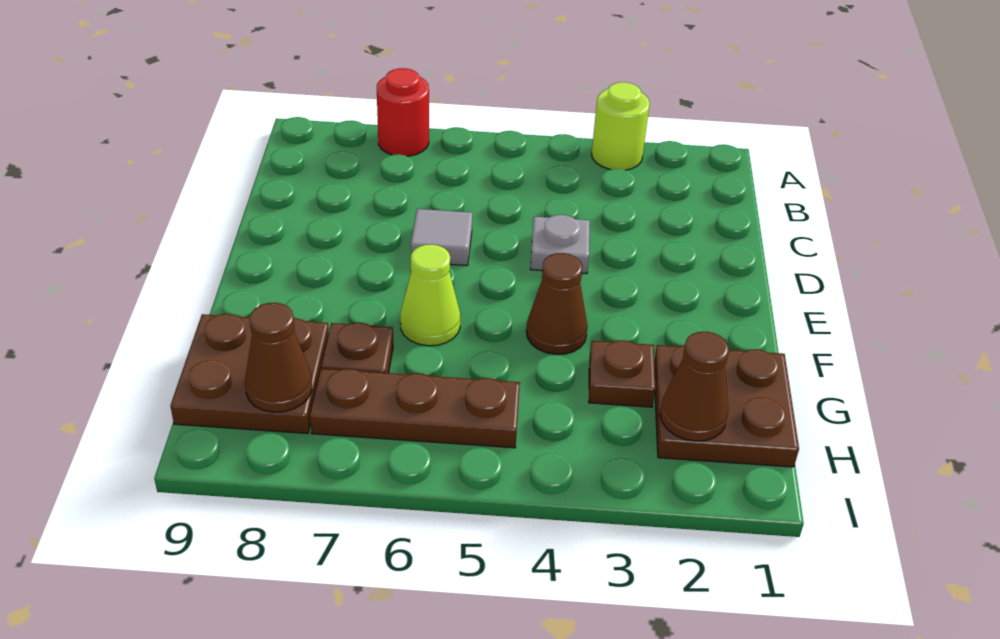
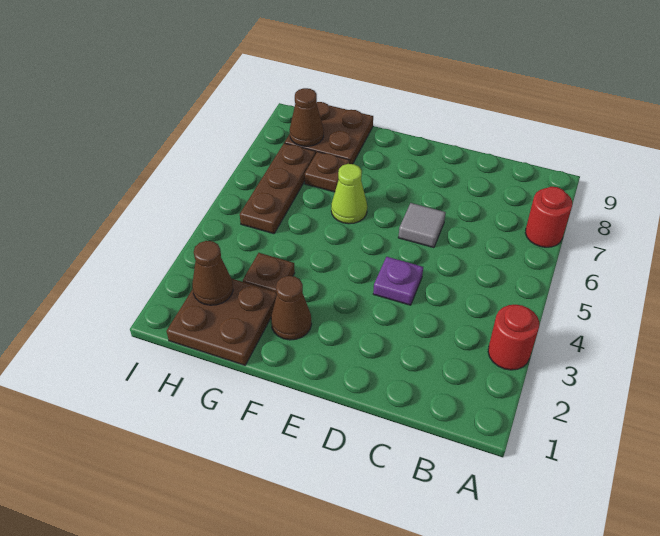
lime 1x1 round brick [592,82,650,170] -> red 1x1 round brick [488,305,539,370]
grey 1x1 plate [530,215,590,274] -> purple 1x1 plate [373,257,423,305]
brown 1x1 cone [526,253,588,354] -> brown 1x1 cone moved to [271,276,312,340]

